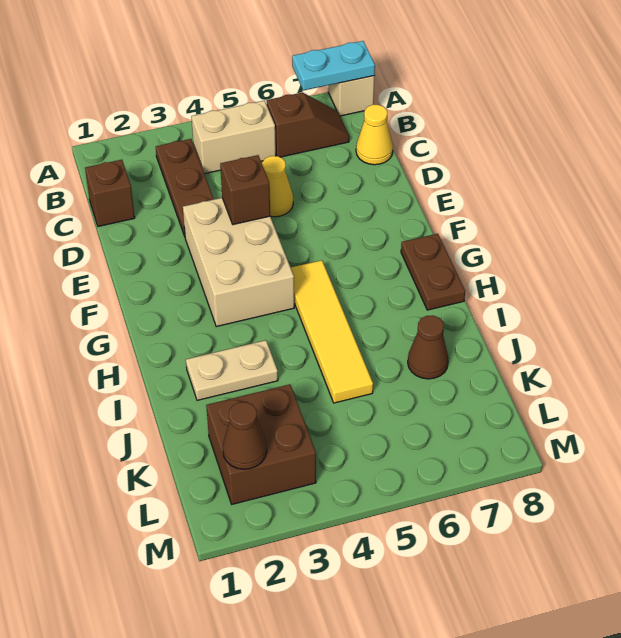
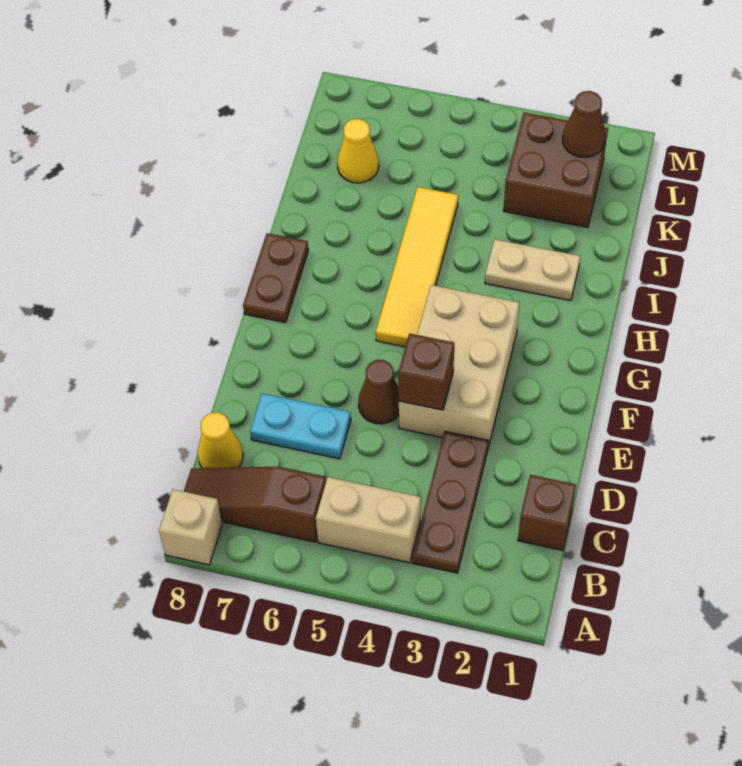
cyan 1x2 plate [292,41,375,91] -> cyan 1x2 plate moved to [250,393,351,459]
brown 1x2 slope [267,92,349,157] -> brown 1x3 slope [184,467,326,542]
yellow 1x1 cone [262,156,293,217] -> yellow 1x1 cone moved to [337,119,379,183]
brown 1x1 cone [408,316,448,379] -> brown 1x1 cone moved to [358,360,399,424]

